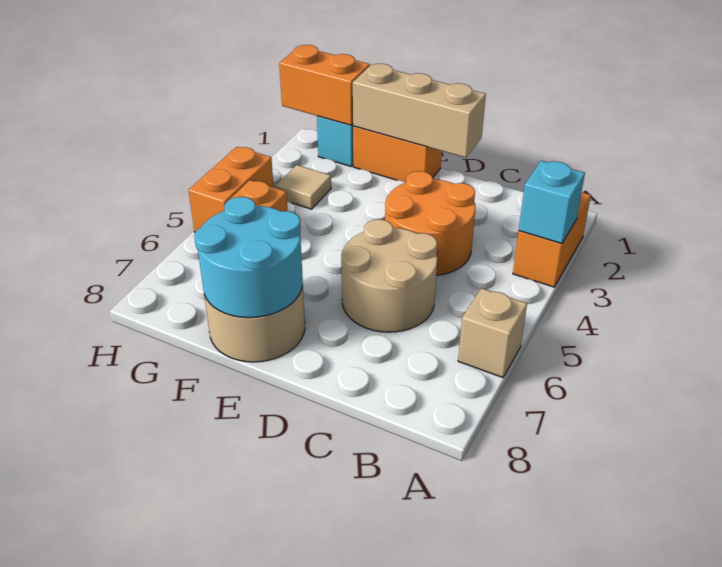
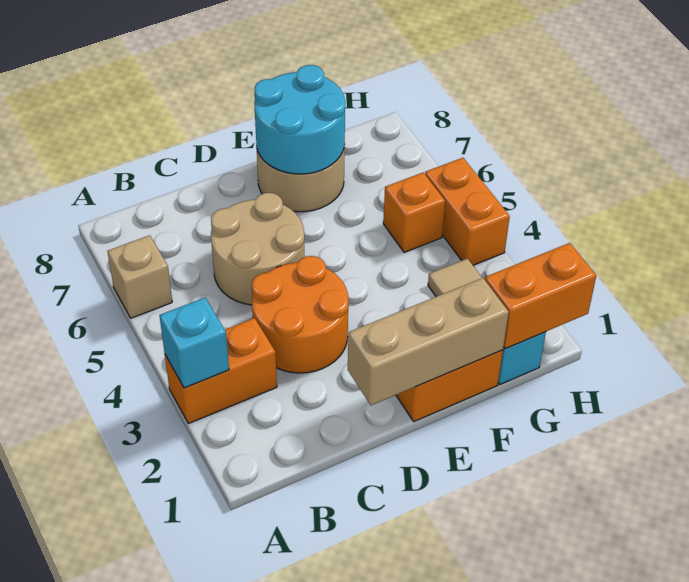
orange 1x2 brick [513,192,591,287] -> orange 1x2 brick turned to [165,318,277,424]

